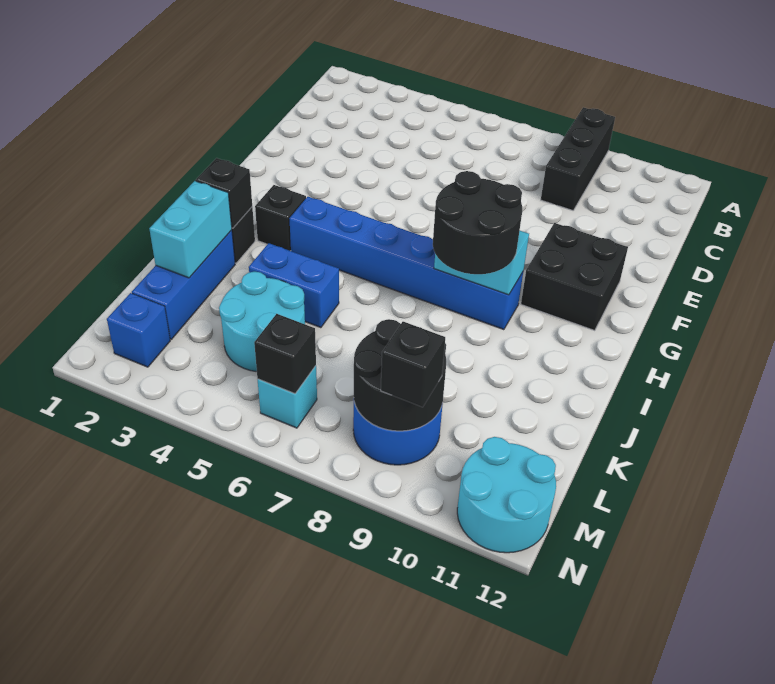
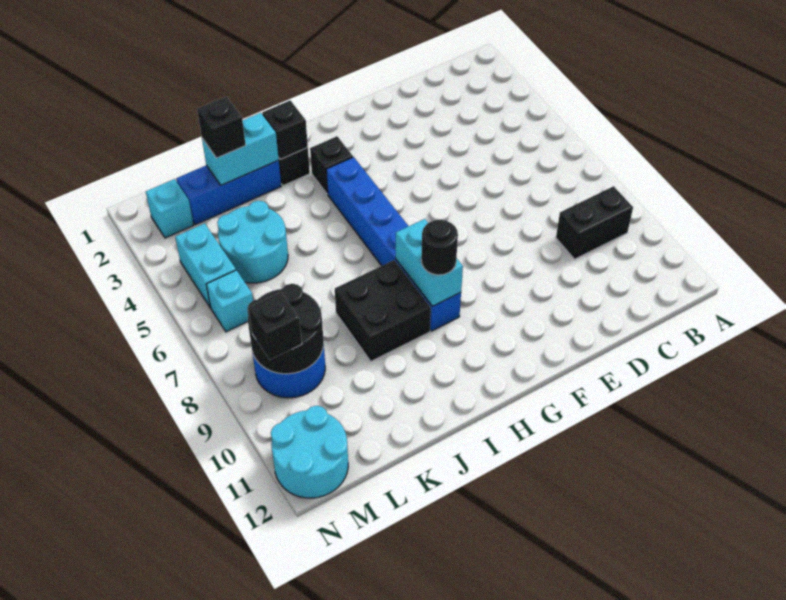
black 1x3 brick [541,107,615,210] -> black 1x2 brick [556,186,633,259]
black 2x2 brick [521,223,628,331] -> black 2x2 brick moved to [335,260,431,361]
black 2x2 round brick [433,171,522,274] -> black 1x1 round brick [421,220,458,275]
blue 1x2 brick [249,243,339,328] -> none
blue 1x1 brick [107,293,170,367] -> cyan 1x1 brick [146,179,193,238]
none -> cyan 1x2 brick [175,223,236,308]
black 1x1 brick [254,314,316,394] -> black 1x1 brick moved to [197,97,246,158]

